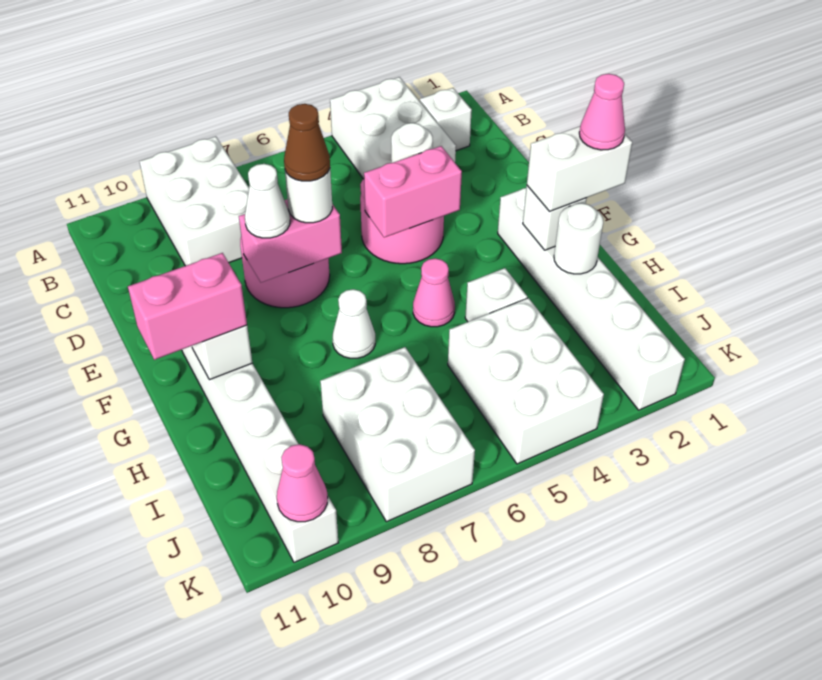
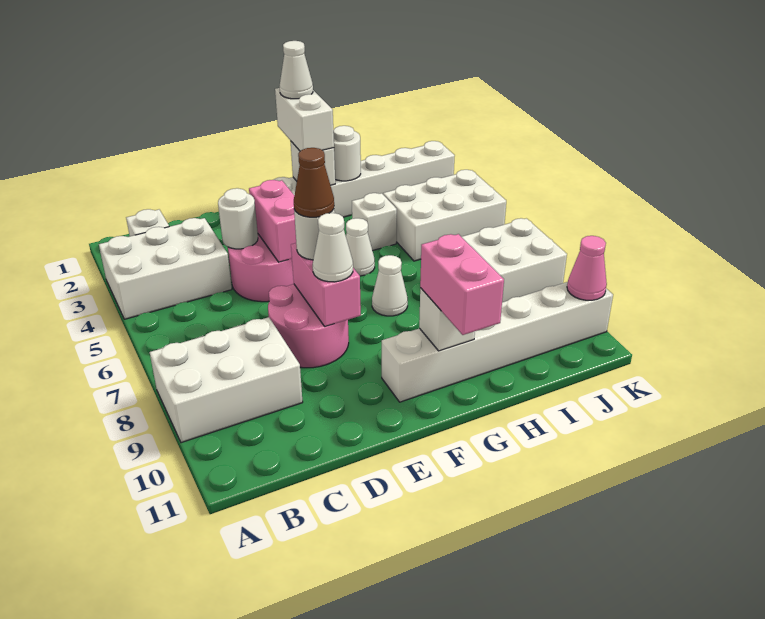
pink 1x1 cone [579,74,625,150] -> white 1x1 cone [279,41,313,99]
pink 1x1 cone [413,258,455,327] -> white 1x1 cone [346,218,375,276]

